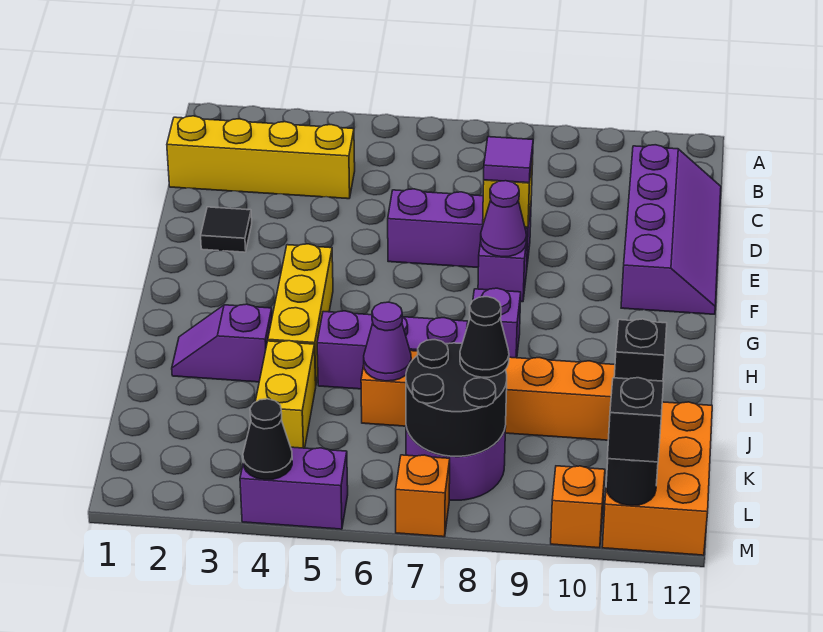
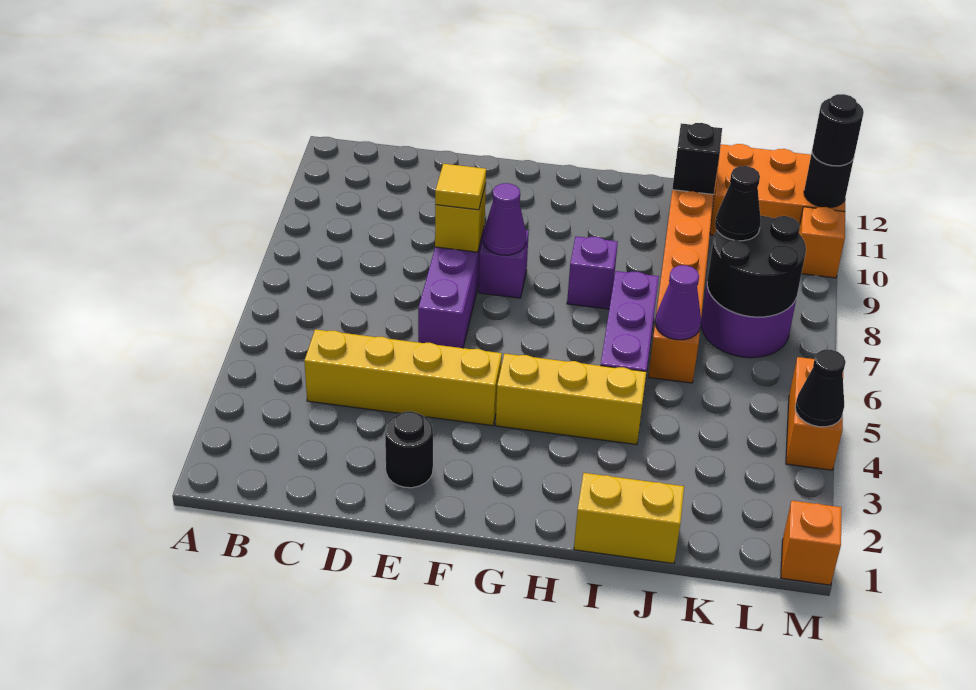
yellow 1x4 brick [167,116,355,199] -> yellow 1x4 brick turned to [304,329,502,426]
purple 2x4 slope [621,145,721,314] -> none
black 1x1 tile [201,207,252,252] -> black 1x1 round brick [385,411,433,488]
purple 1x1 tile [484,137,533,183] -> yellow 1x1 tile [435,164,486,210]
purple 1x2 slope [172,304,272,382] -> none
yellow 1x2 brick [255,341,316,448] -> yellow 1x2 brick moved to [574,473,684,564]
purple 1x2 brick [240,447,348,529] -> orange 1x2 brick [786,357,843,470]
orange 1x1 brick [396,455,450,537] -> orange 1x1 brick moved to [781,501,842,585]
black 1x1 brick [607,378,664,462] -> black 1x1 round brick [812,94,864,166]

